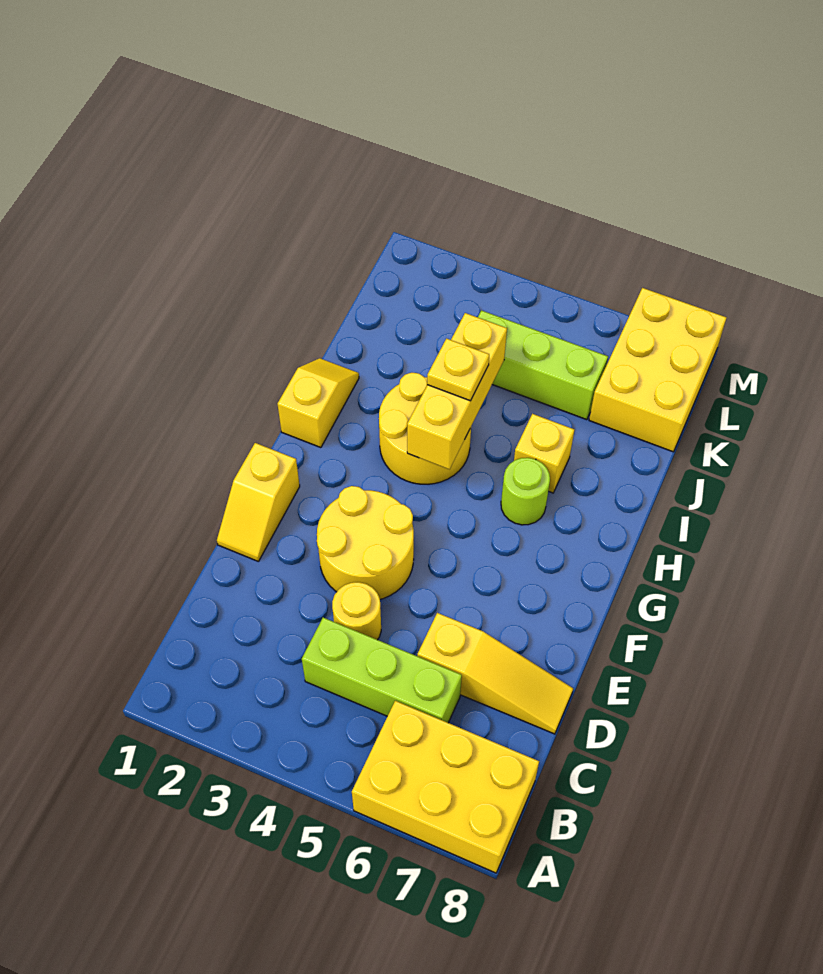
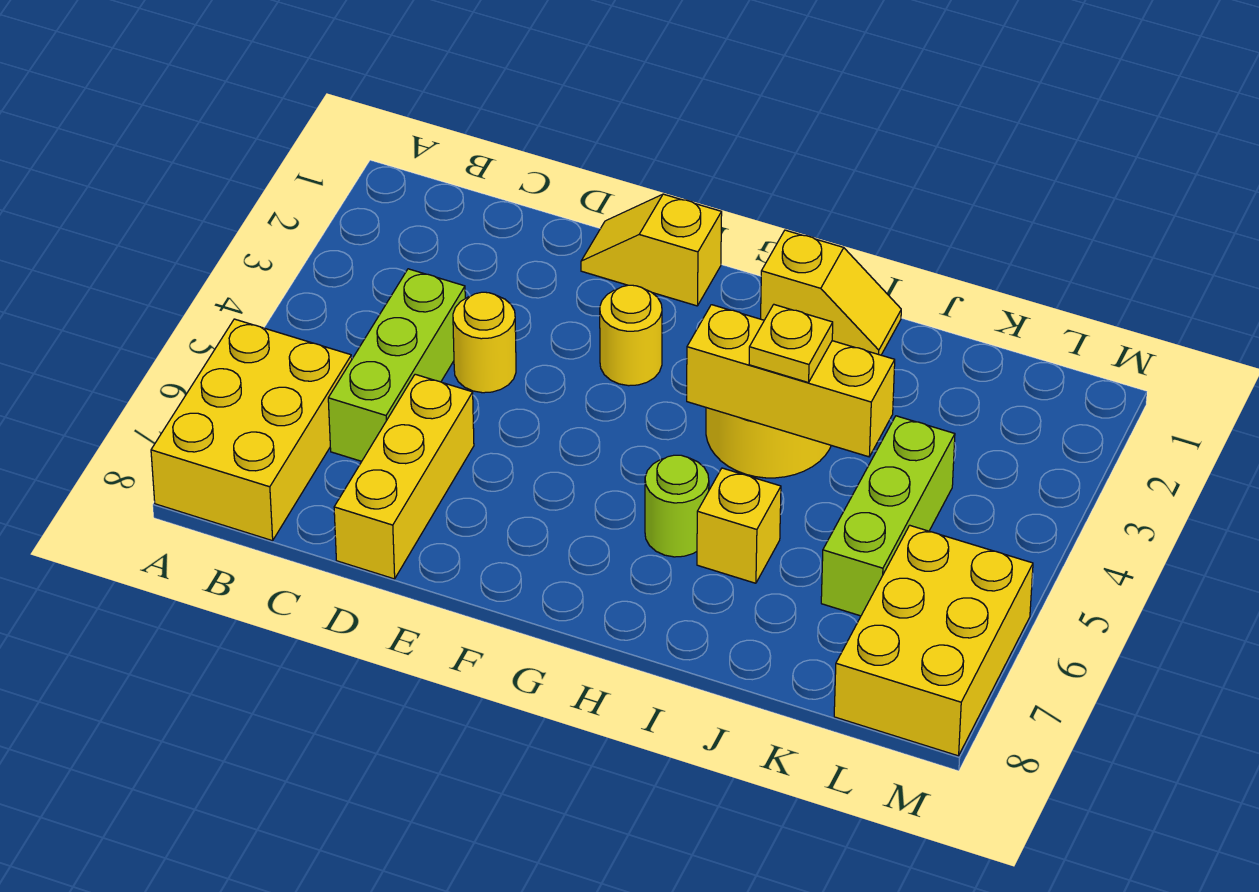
yellow 1x3 slope [417,613,573,734] -> yellow 1x3 brick [334,374,474,579]
yellow 2x2 round brick [317,486,414,599] -> yellow 1x1 round brick [600,285,662,386]
yellow 2x3 brick [589,288,727,452] -> yellow 2x3 brick turned to [834,525,1033,756]

